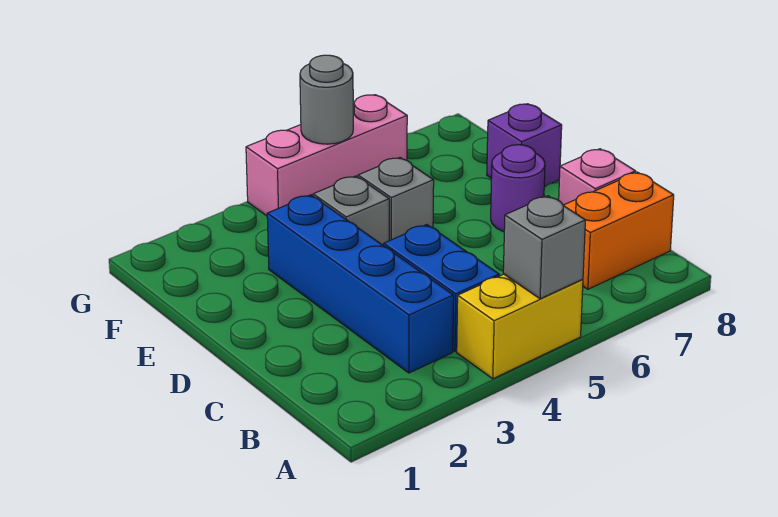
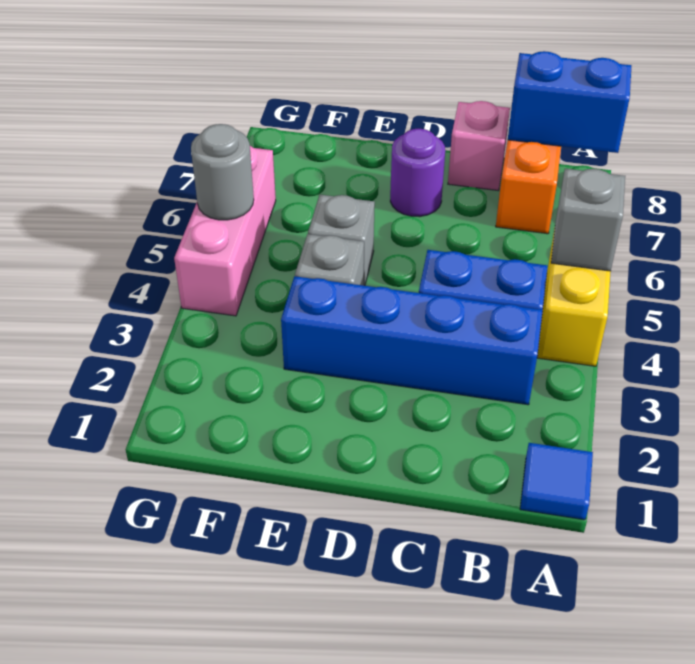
none -> blue 1x1 tile [520,443,593,520]
none -> blue 1x2 brick [508,51,631,153]
purple 1x1 brick [487,104,562,187] -> none

